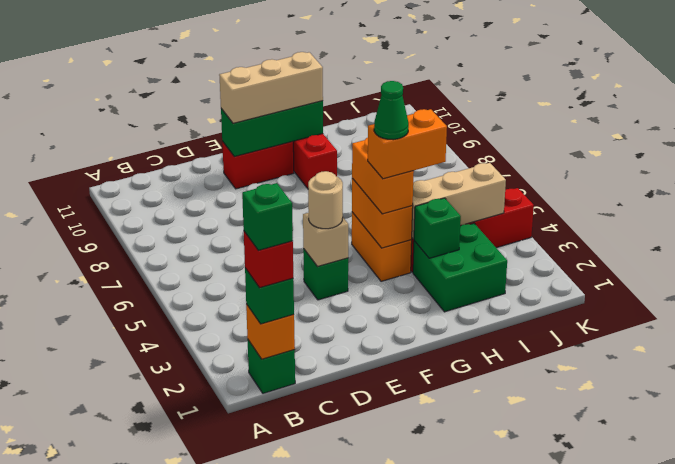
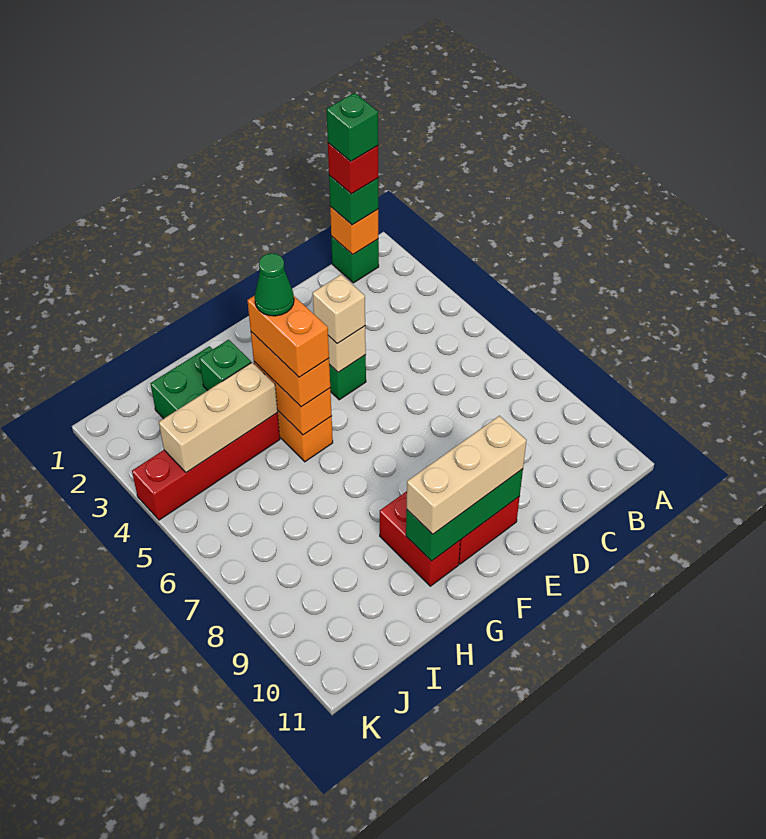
tan 1x1 round brick [308,171,343,229] -> tan 1x1 brick [313,275,365,344]
orange 1x2 brick [368,109,447,179] -> orange 1x2 brick turned to [247,295,329,377]

